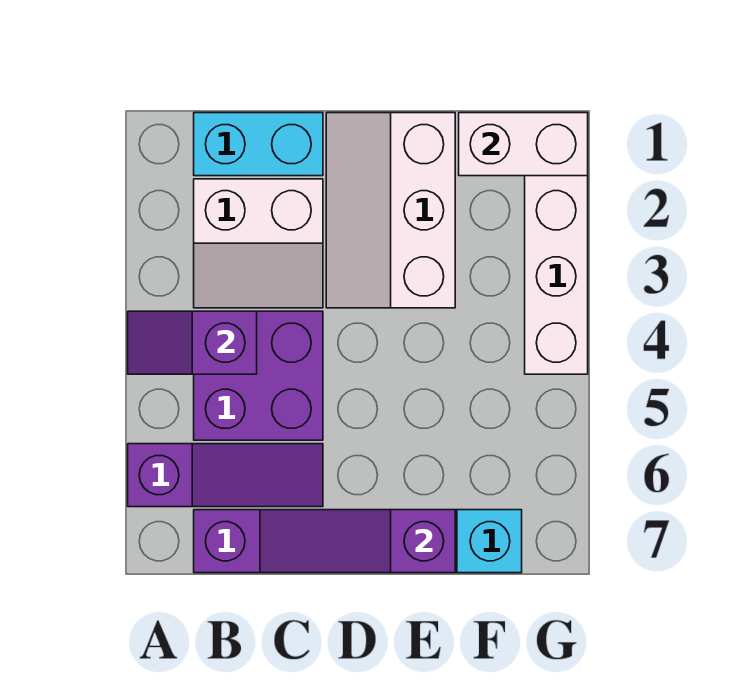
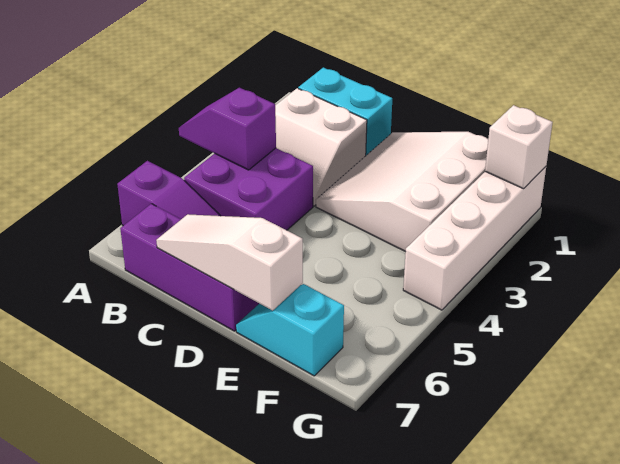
purple 1x3 slope [260,510,455,573] -> white 1x3 slope [156,214,303,310]
white 2x3 slope [326,113,455,308] -> white 3x3 slope [316,132,488,252]
white 1x2 brick [459,113,588,176] -> white 1x1 brick [485,105,553,189]

